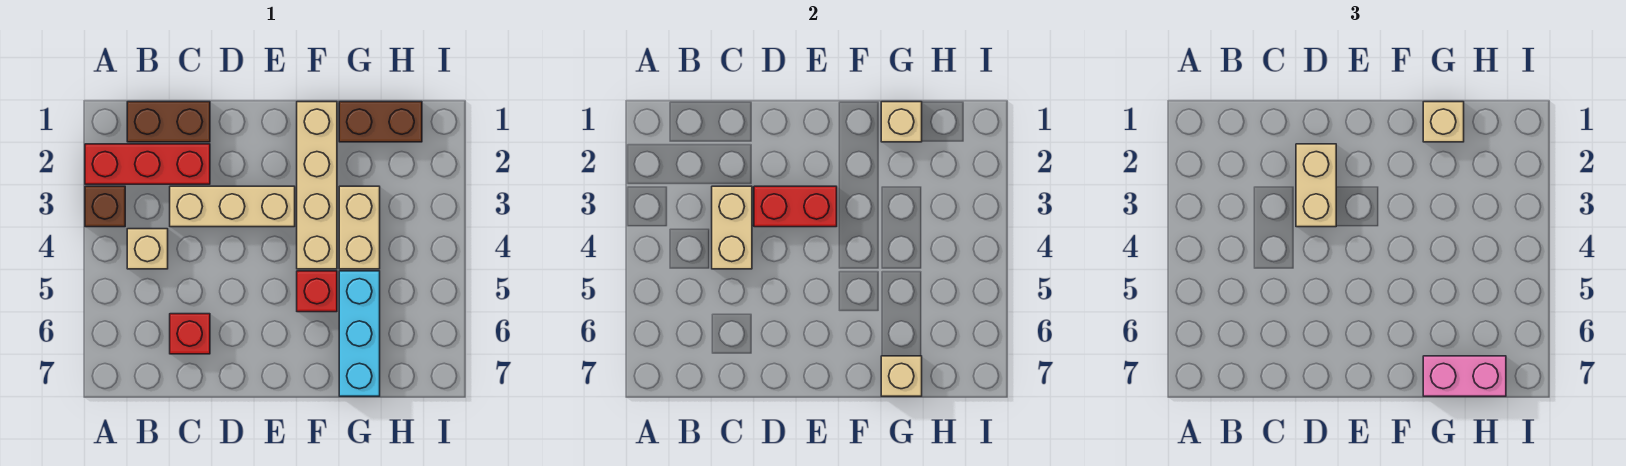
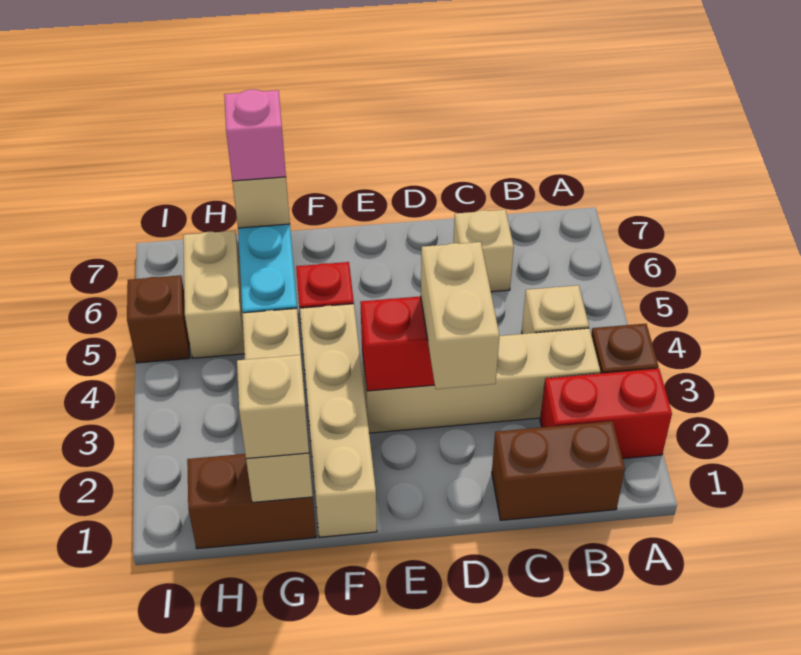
red 1x3 brick [85,144,210,184] -> red 1x2 brick [540,369,672,459]
tan 1x3 brick [170,186,295,227] -> tan 1x4 brick [362,328,600,433]
tan 1x2 brick [712,186,752,269] -> tan 1x2 brick moved to [183,231,245,358]
red 1x1 brick [170,314,210,354] -> tan 1x1 brick [454,210,514,292]
pink 1x2 brick [1423,356,1506,396] -> pink 1x1 brick [224,89,286,181]
none -> brown 1x1 brick [127,275,190,363]

